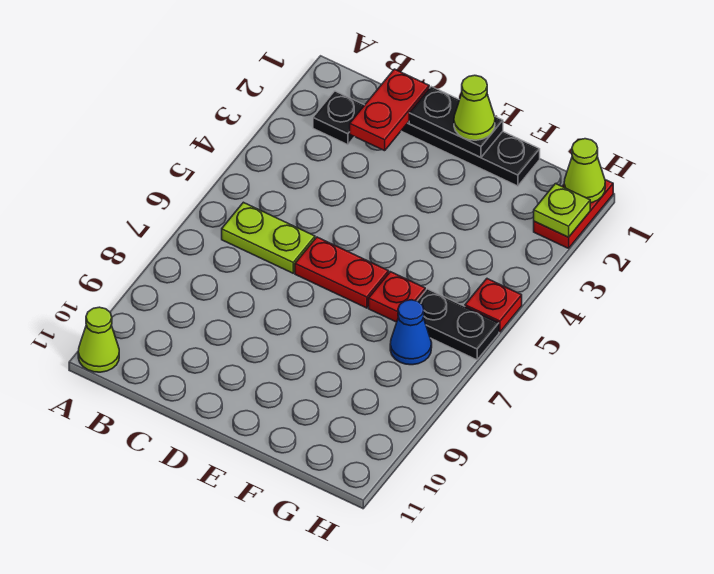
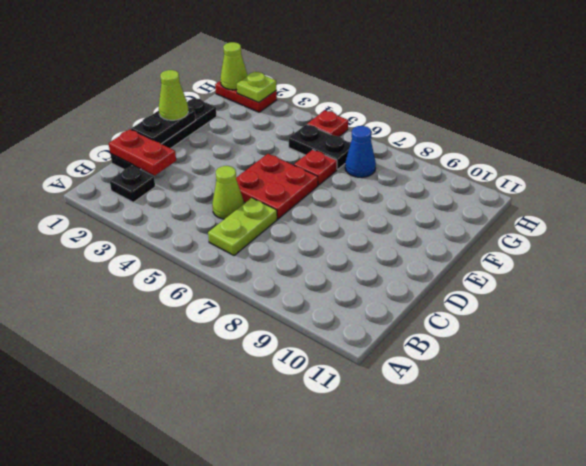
lime 1x1 cone [78,307,119,372] -> lime 1x1 cone moved to [212,166,244,219]
red 1x2 plate [295,237,389,308] -> red 2x2 plate [236,154,318,219]
black 1x2 plate [418,289,499,360] -> black 1x2 plate turned to [289,124,351,169]

